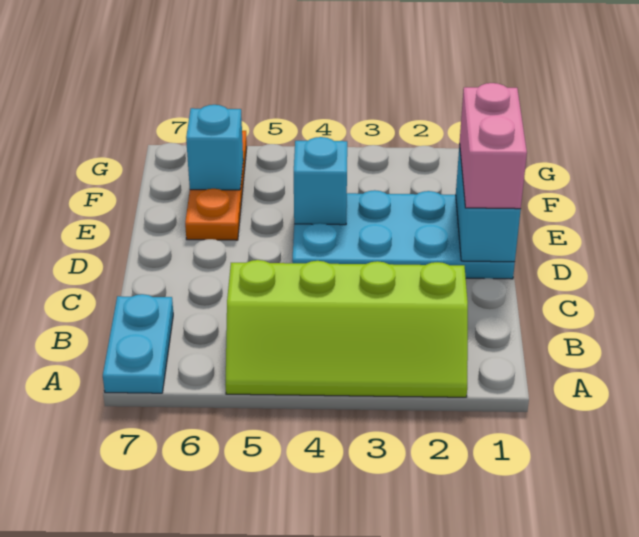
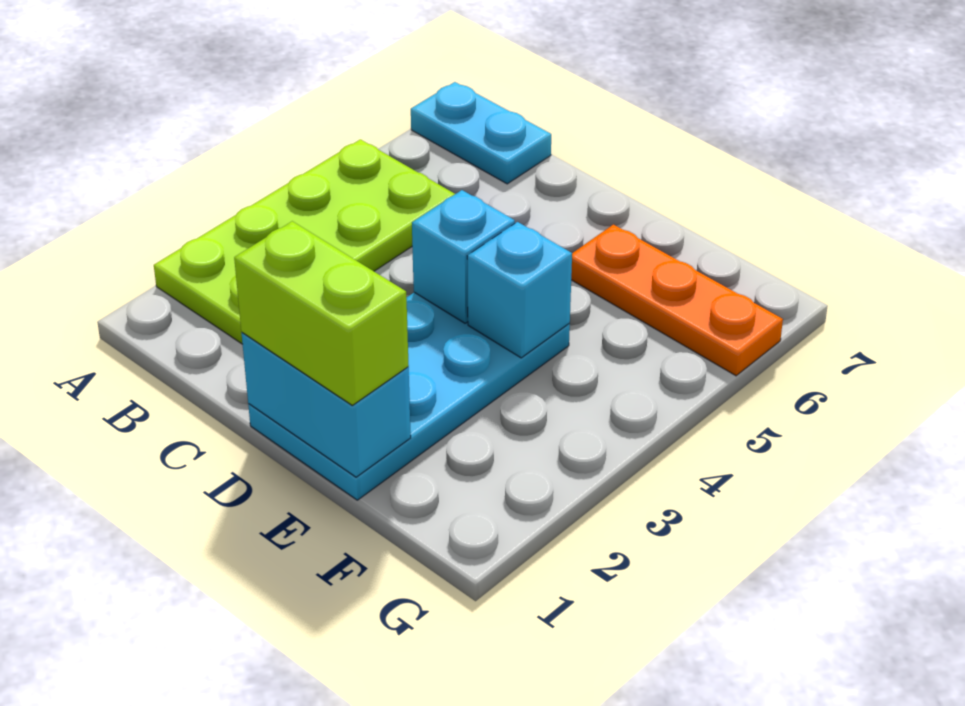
lime 2x4 slope [225,260,468,397] -> lime 2x4 plate [154,139,455,344]
pink 1x2 brick [460,83,527,209] -> lime 1x2 brick [234,221,409,405]
cyan 1x1 brick [186,105,243,190] -> cyan 1x1 brick moved to [412,190,515,323]

